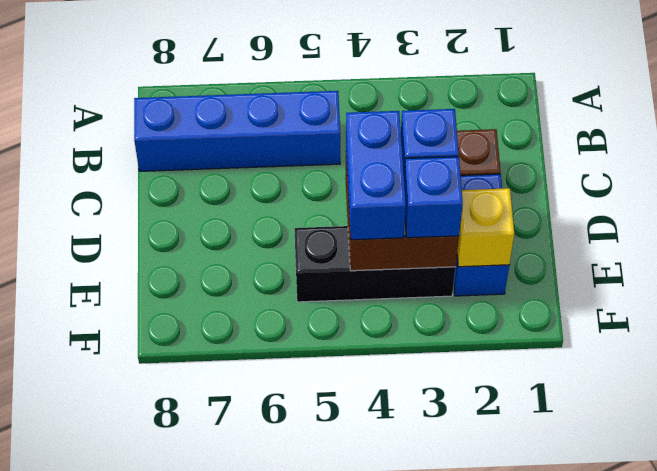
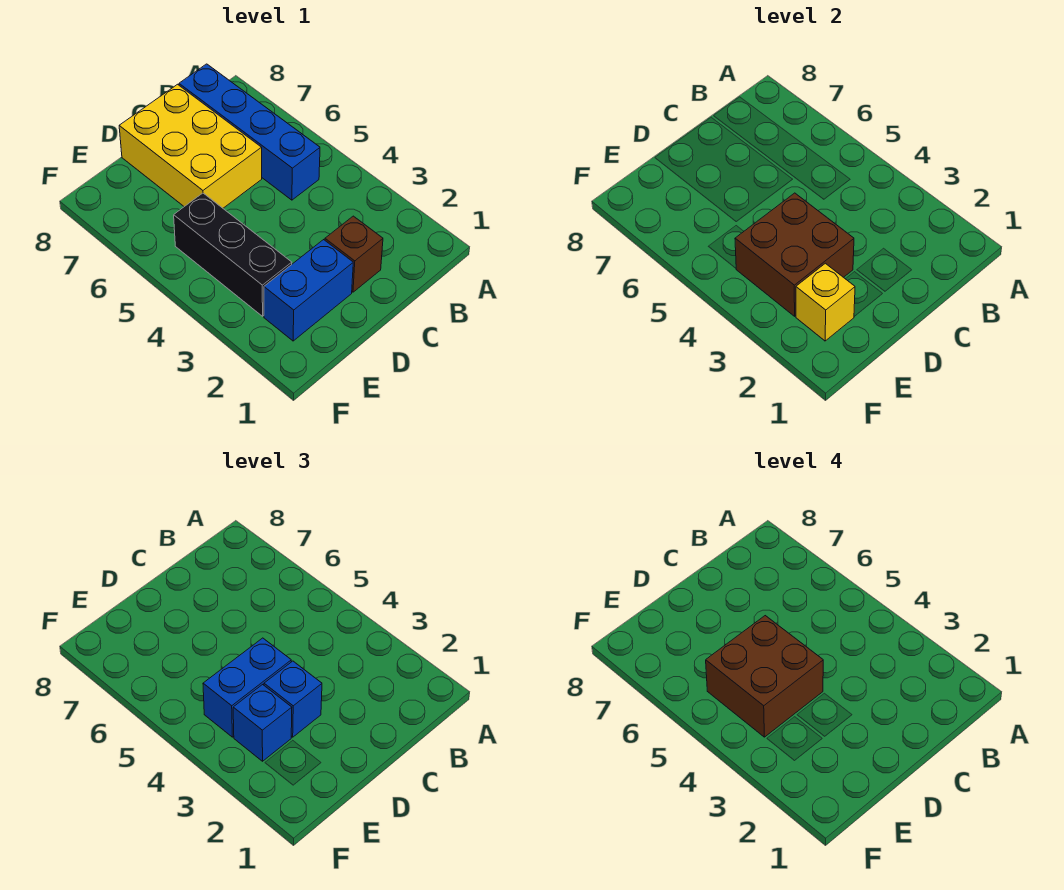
none -> yellow 2x3 brick [119,84,262,208]
none -> brown 2x2 brick [706,616,823,737]

